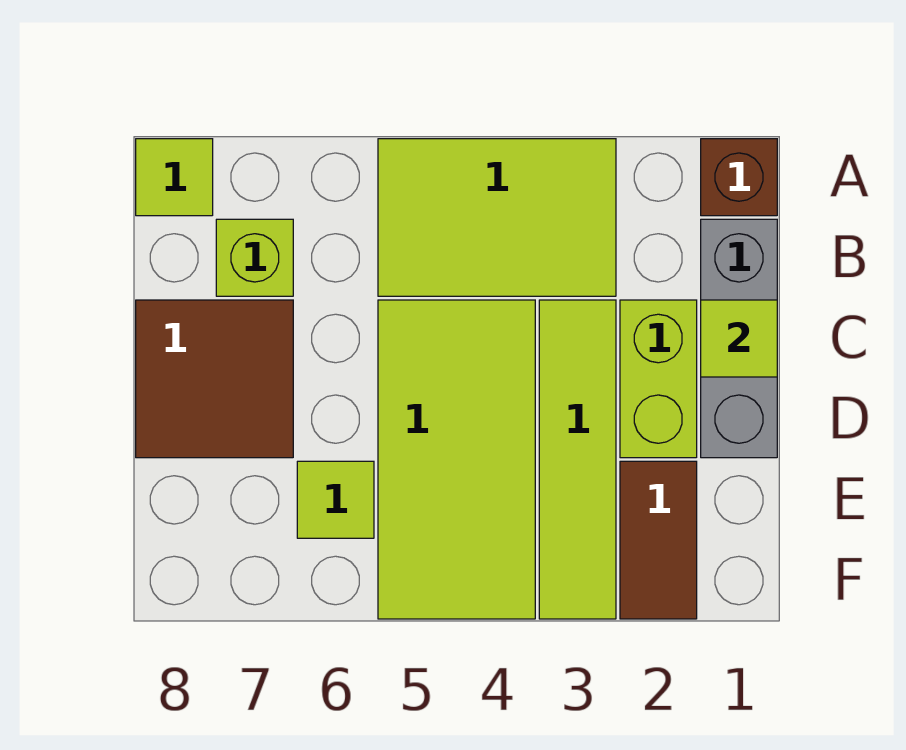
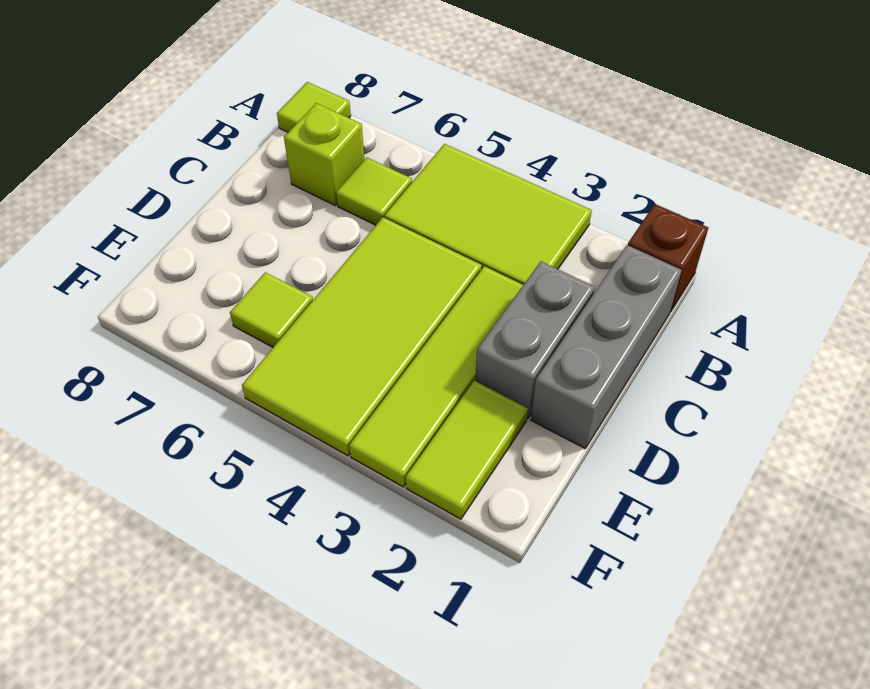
lime 1x1 tile [701,300,777,377] -> lime 1x1 tile moved to [336,157,412,225]
lime 1x2 brick [620,300,697,458] -> grey 1x2 brick [476,261,595,419]
brown 2x2 tile [136,300,293,458] -> none
brown 1x2 tile [620,461,697,619] -> lime 1x2 tile [406,381,528,519]

